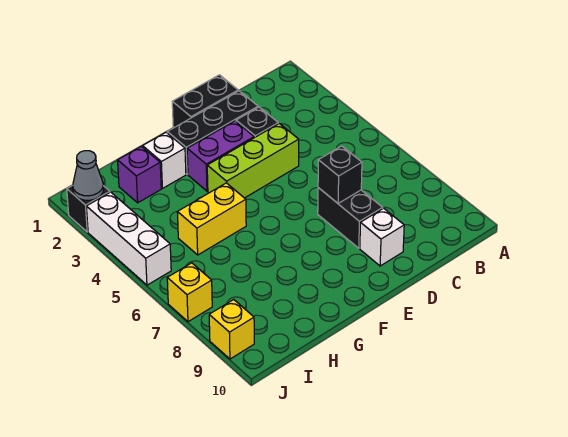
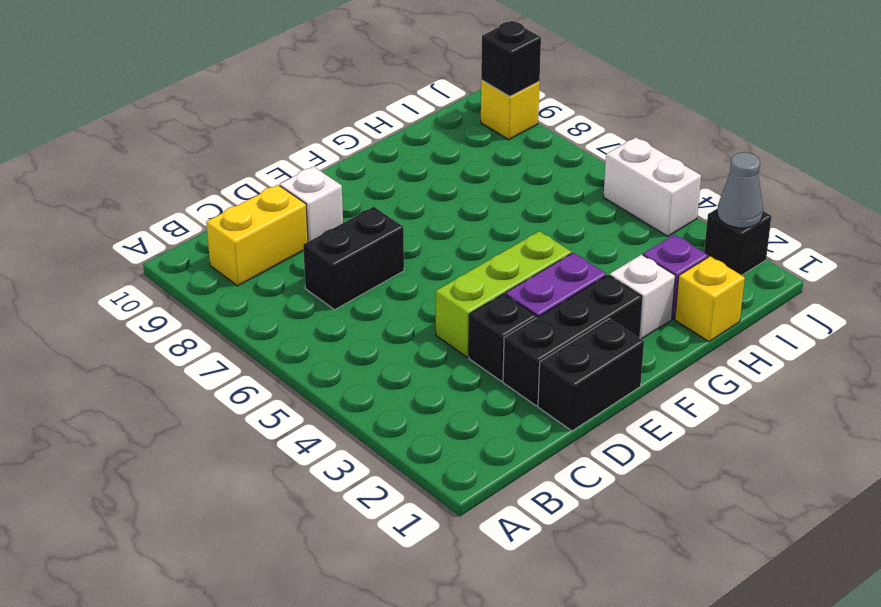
black 1x2 brick [318,188,383,248] -> black 1x2 brick turned to [303,207,404,310]
black 1x1 brick [318,146,362,203] -> black 1x1 brick moved to [481,21,541,96]
yellow 1x2 brick [177,183,246,255] -> yellow 1x2 brick moved to [206,185,308,286]
white 1x3 brick [86,192,171,285] -> white 1x2 brick [604,137,701,236]
yellow 1x1 brick [167,263,212,322] -> yellow 1x1 brick moved to [675,256,745,342]

